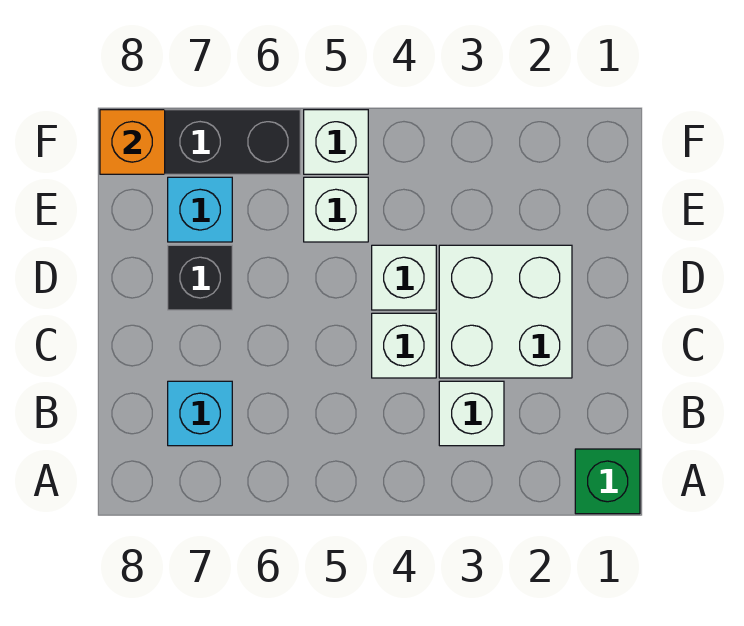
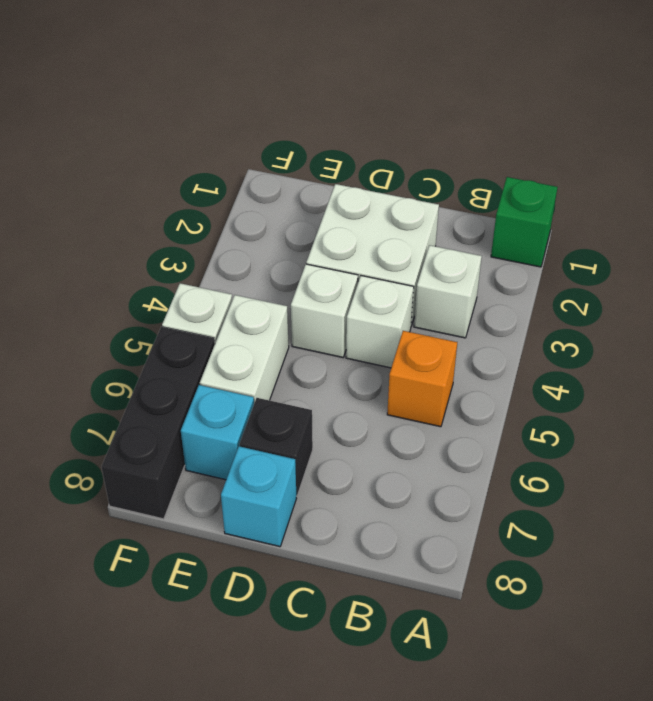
cyan 1x1 brick [168,381,232,446] -> cyan 1x1 brick moved to [221,446,296,547]
white 1x1 brick [304,177,368,242] -> white 1x2 brick [200,295,289,403]
orange 1x1 brick [100,110,165,174] -> orange 1x1 brick moved to [387,331,457,427]

